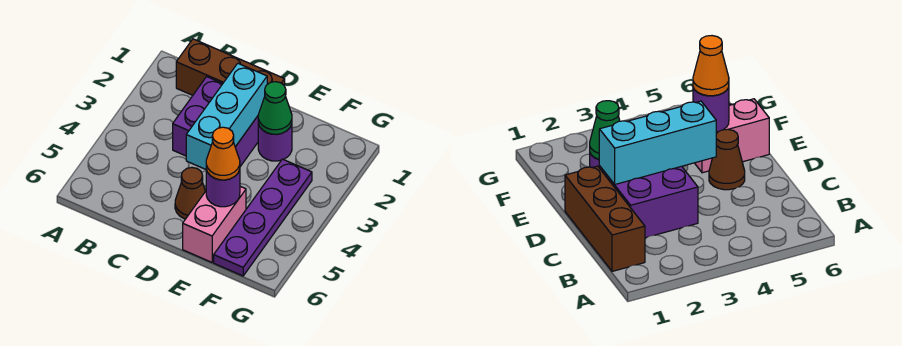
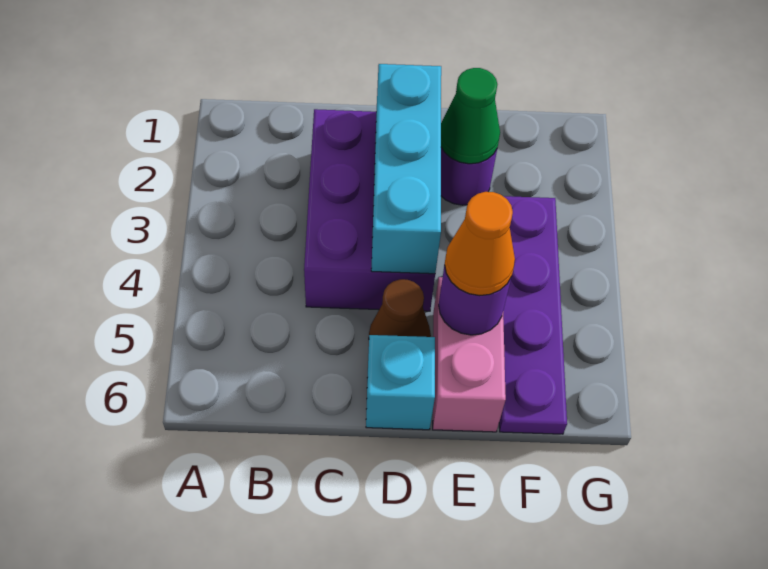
brown 1x3 brick [176,39,285,95] -> none
purple 2x2 brick [173,77,258,167] -> purple 2x3 brick [304,109,435,311]
none -> cyan 1x1 brick [366,335,435,430]

